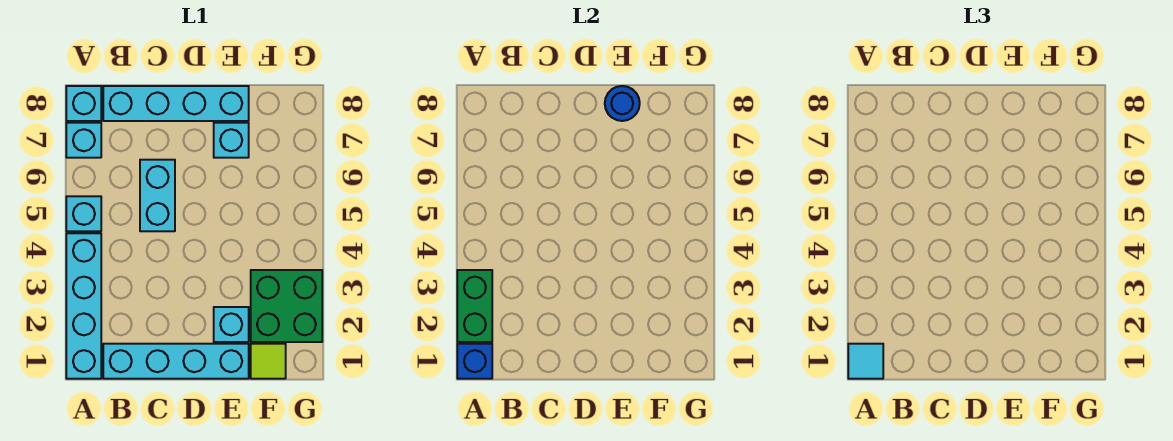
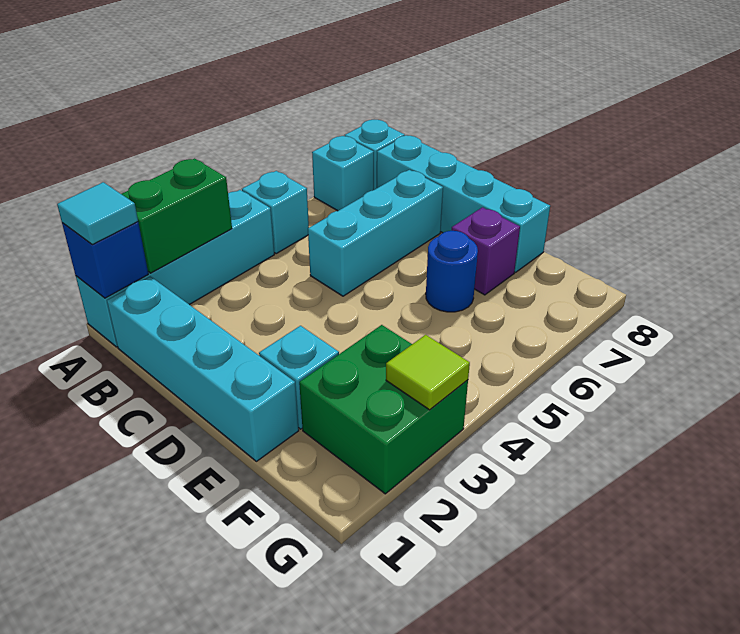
cyan 1x2 brick [140,160,175,231] -> cyan 1x3 brick [308,170,443,296]
cyan 1x1 brick [214,123,249,158] -> purple 1x1 brick [452,207,520,295]
blue 1x1 round brick [605,86,640,121] -> blue 1x1 round brick moved to [426,231,478,312]
lime 1x1 tile [251,344,286,379] -> lime 1x1 tile moved to [386,335,470,410]

